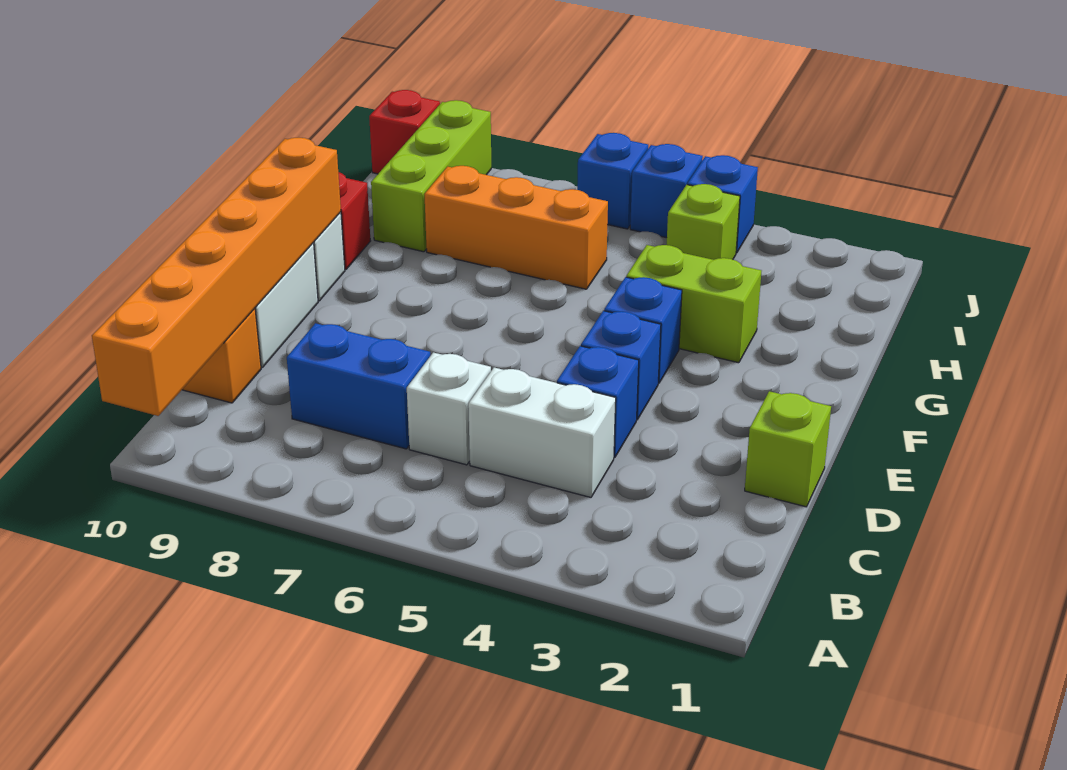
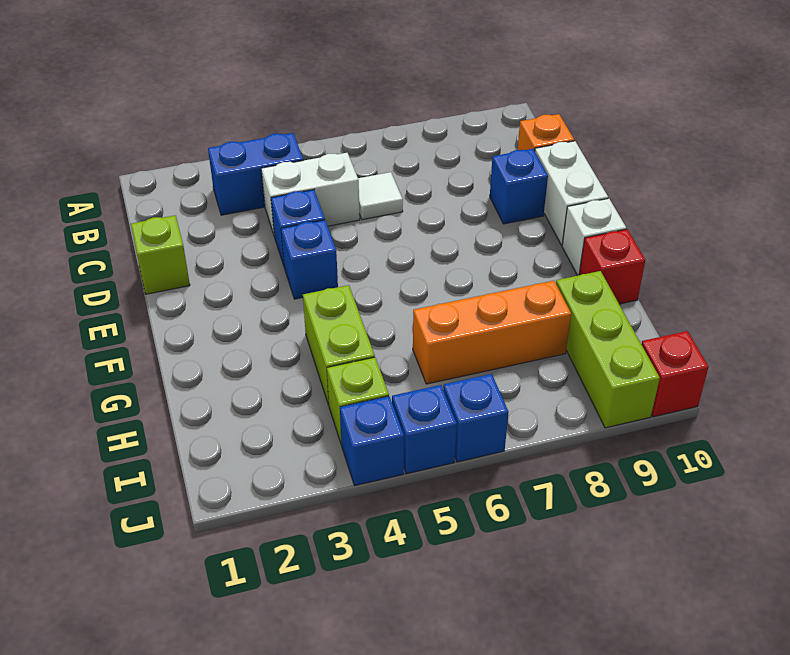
orange 1x6 brick [92,138,341,416] -> none
white 1x1 brick [407,352,491,465] -> white 1x1 tile [358,172,403,220]
blue 1x2 brick [287,323,430,449] -> blue 1x2 brick moved to [208,133,303,215]
blue 1x1 brick [604,277,682,383] -> blue 1x1 brick moved to [490,149,548,224]
lime 1x2 brick [626,245,761,363] -> lime 1x2 brick turned to [303,285,375,405]

